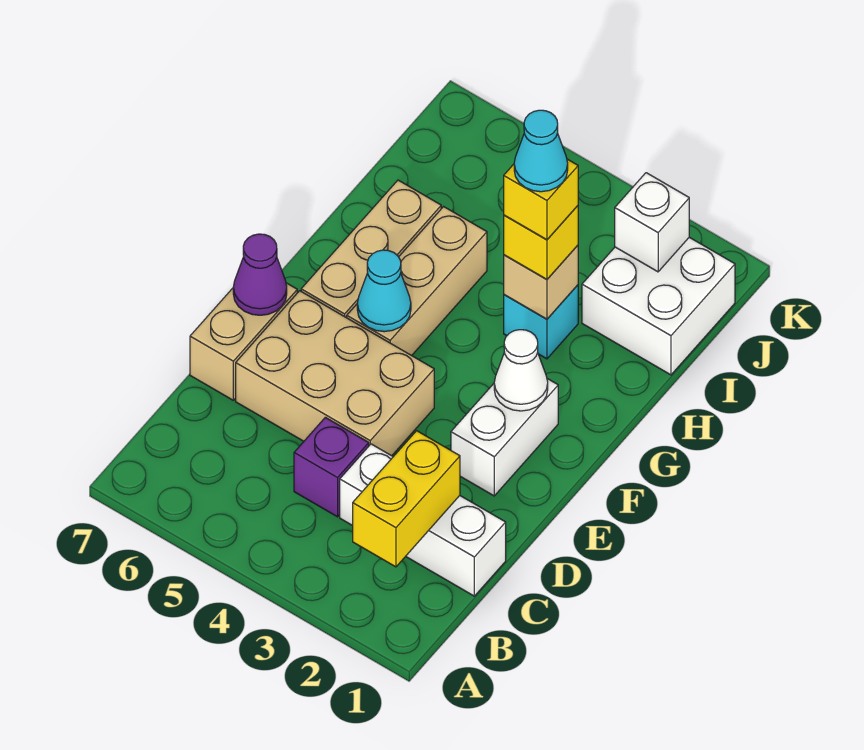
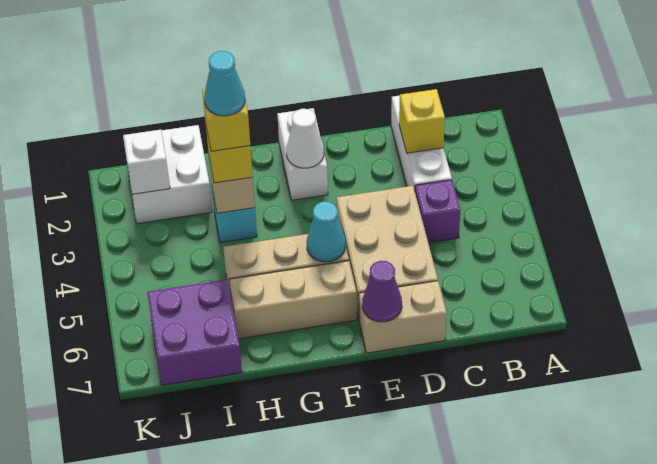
yellow 1x2 brick [353,431,460,567] -> yellow 1x1 brick [399,89,445,153]
white 1x2 brick [451,379,558,496] -> white 1x2 brick turned to [277,108,328,200]
none -> purple 2x2 brick [147,280,242,385]

